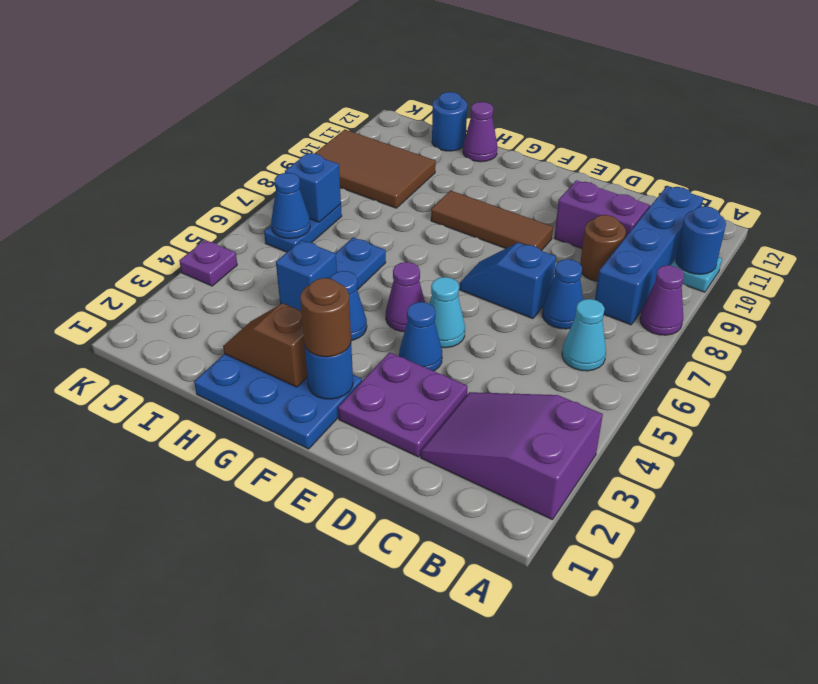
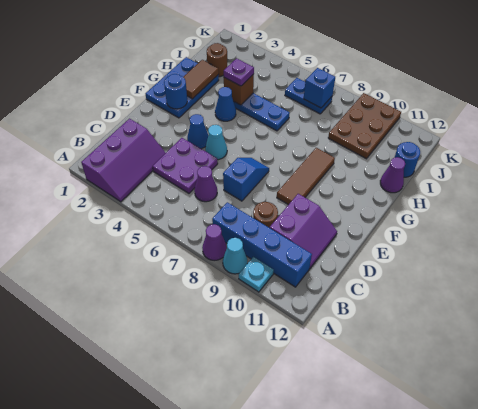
purple 2x3 slope [421,392,603,520] -> purple 2x3 slope turned to [81,119,165,202]
blue 1x1 round brick [676,206,726,274] -> none
cyan 1x1 cone [562,299,606,371] -> cyan 1x1 cone moved to [223,238,247,274]
blue 1x1 cone [542,259,583,329] -> none
purple 2x2 plate [338,352,468,457] -> purple 2x2 plate moved to [153,138,218,193]
brown 1x1 round brick [300,278,351,357] -> brown 1x1 round brick moved to [207,43,227,77]
purple 1x1 cone [386,262,425,332] -> purple 1x1 cone moved to [194,166,217,202]
brown 1x2 slope [223,303,307,387] -> brown 1x2 tile [184,60,219,99]
blue 1x1 brick [276,240,337,311] -> brown 1x1 brick [224,74,254,105]
brown 2x3 tile [314,130,436,208] -> brown 2x3 plate [328,93,401,159]
blue 1x1 cone [271,173,310,239] -> none
purple 1x1 plate [179,240,237,286] -> purple 1x1 plate moved to [224,58,254,86]

